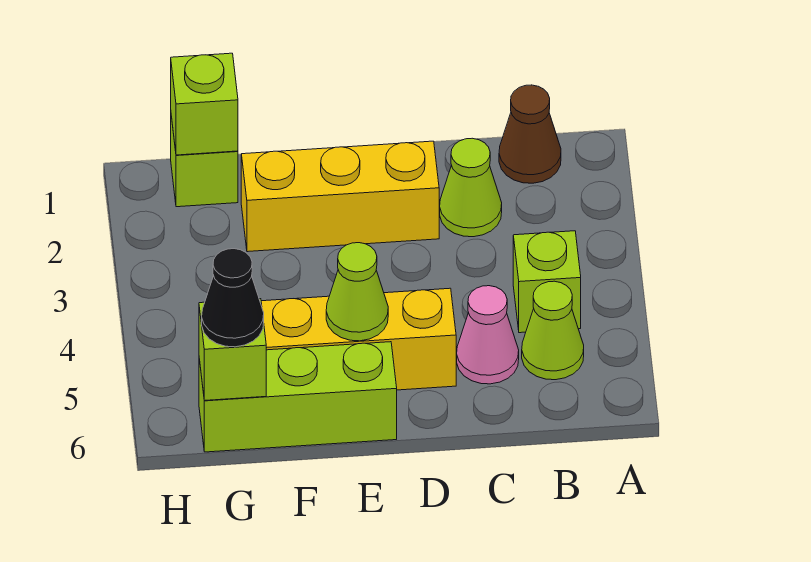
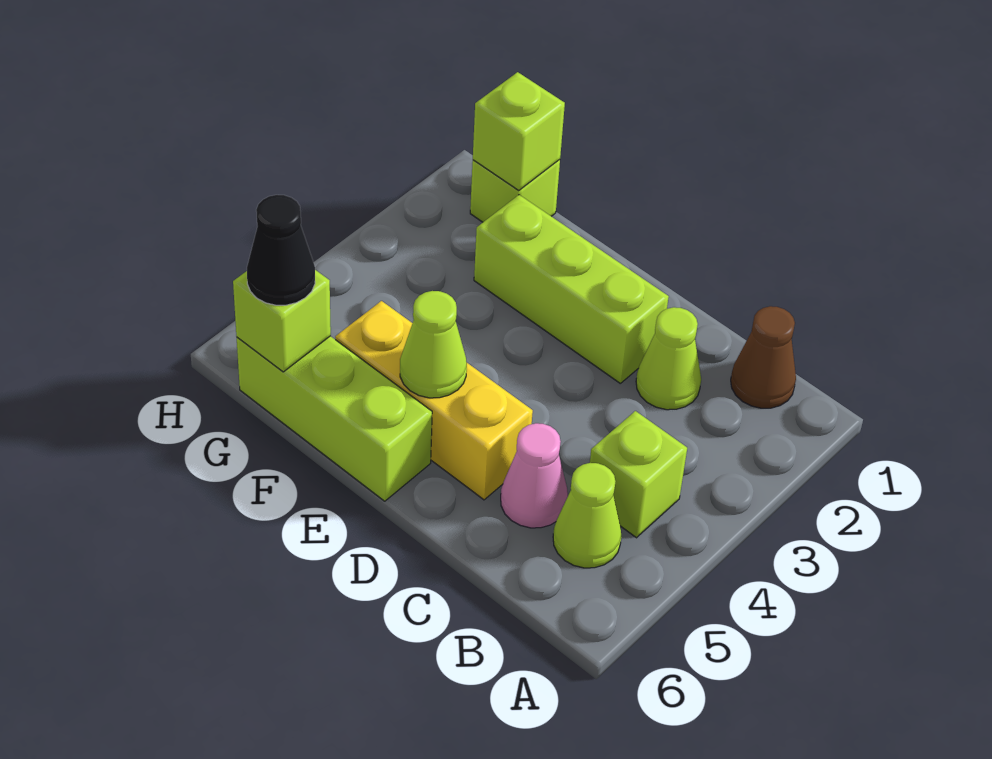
yellow 1x3 brick [241,141,439,252] -> lime 1x3 brick [474,195,669,383]

